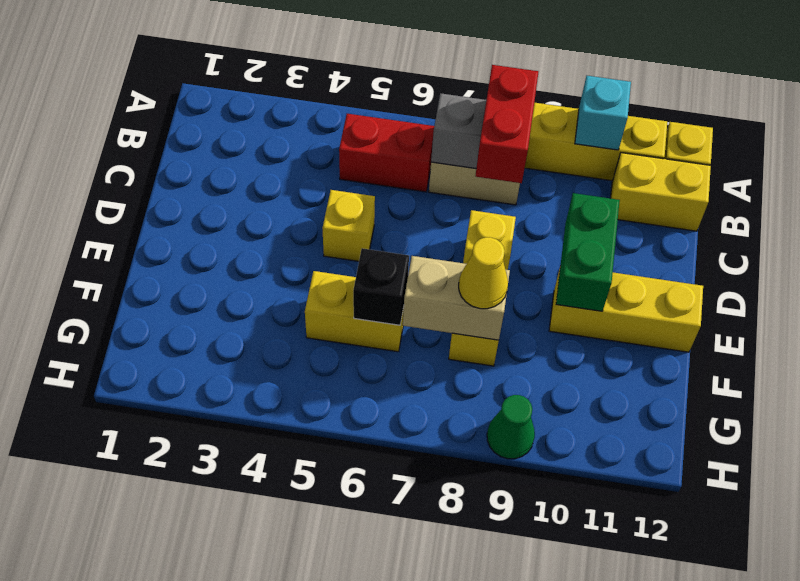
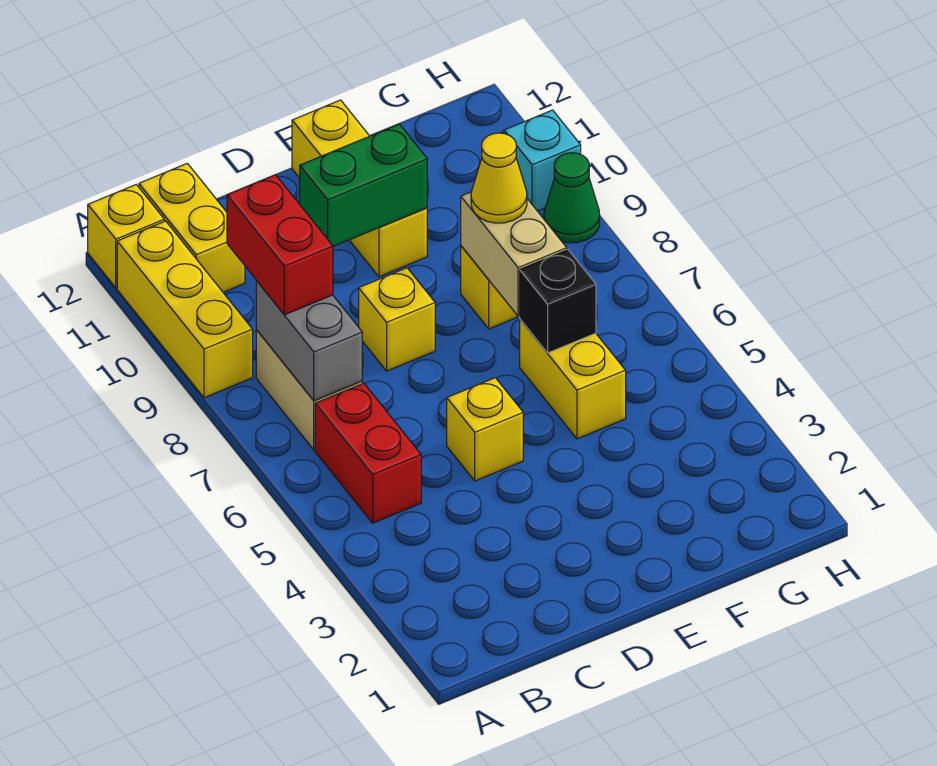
cyan 1x1 brick [575,76,631,150] -> cyan 1x1 brick moved to [504,110,581,211]
red 1x2 brick [476,65,538,183] -> red 1x2 brick turned to [227,175,333,315]

